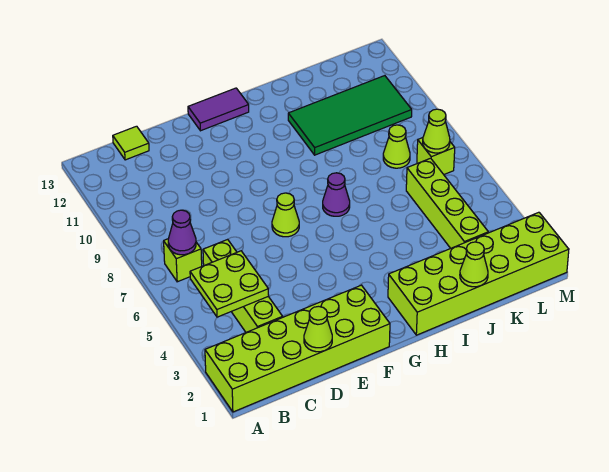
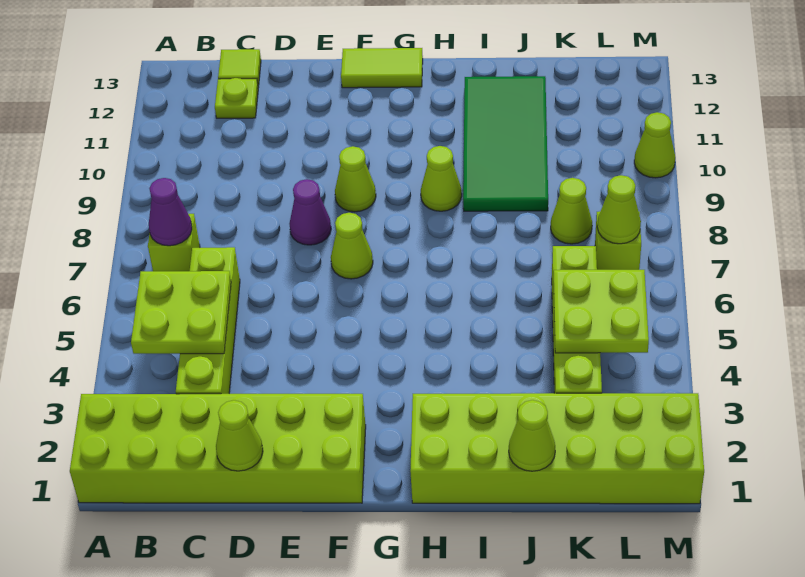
none -> lime 1x1 plate [215,78,258,118]
none -> lime 1x1 cone [335,146,376,212]
purple 1x2 tile [188,88,249,131] -> lime 1x2 tile [341,48,423,88]
purple 1x1 cone [323,173,350,216] -> purple 1x1 cone moved to [289,179,331,245]
none -> lime 1x1 cone [421,146,462,211]
green 2x4 tile [288,76,412,155] -> green 2x4 tile turned to [463,76,548,211]
none -> lime 2x2 plate [554,270,649,353]
none -> lime 1x1 cone [634,112,675,178]

